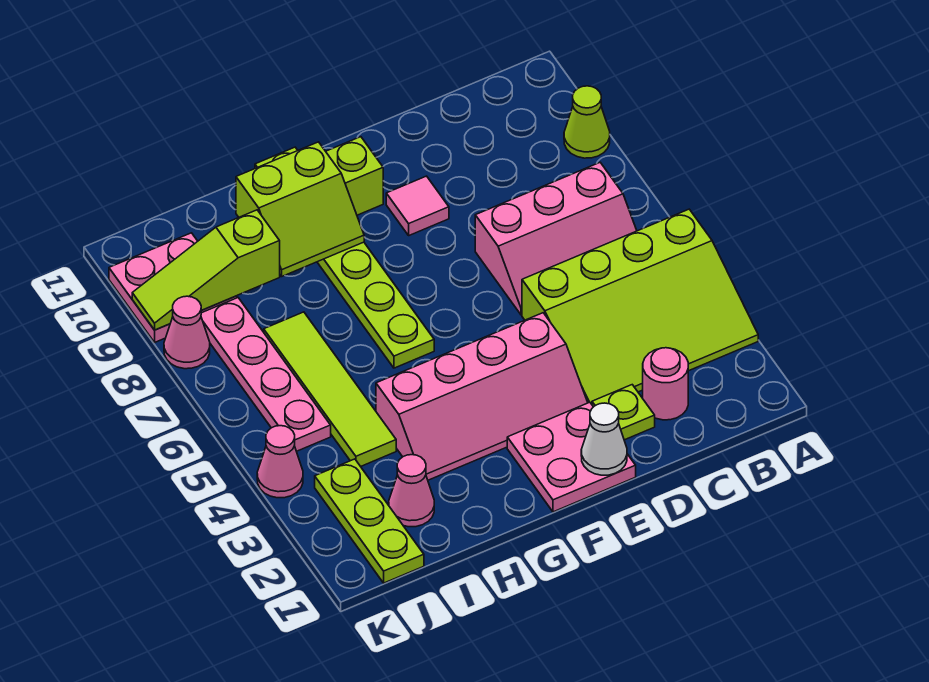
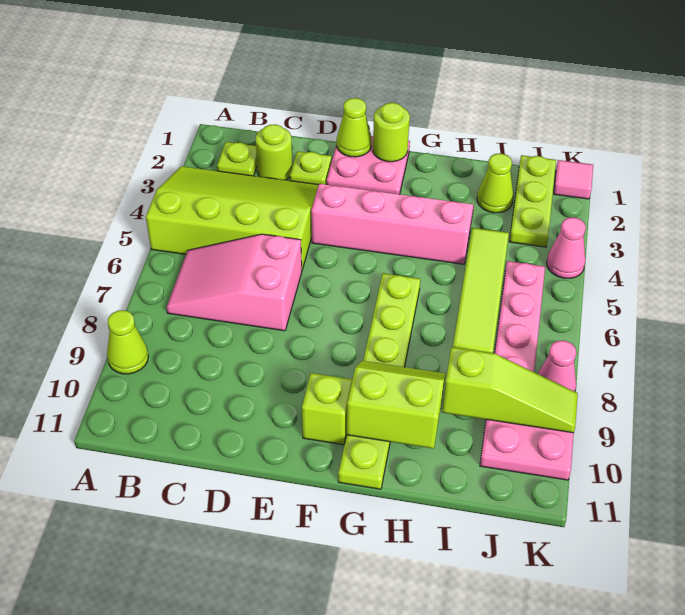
none -> lime 1x1 plate [217,142,257,176]
pink 2x3 slope [475,163,637,315] -> pink 2x3 slope turned to [166,234,302,331]
pink 1x1 round brick [643,348,688,420] -> lime 1x1 round brick [256,124,292,180]
white 1x1 cone [581,403,627,475] -> lime 1x1 cone [337,98,371,157]
pink 1x1 tile [386,176,449,235] -> pink 1x1 tile moved to [554,160,593,199]
none -> lime 1x1 round brick [373,103,410,162]
pink 1x1 cone [389,455,434,527] -> lime 1x1 cone [477,153,513,213]

